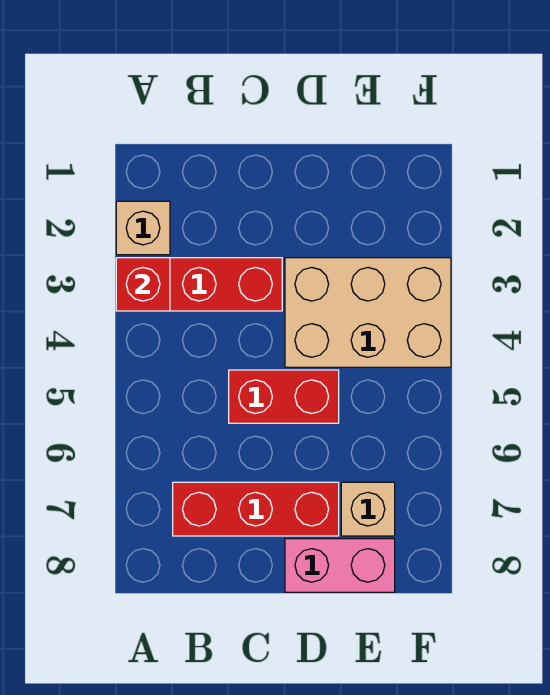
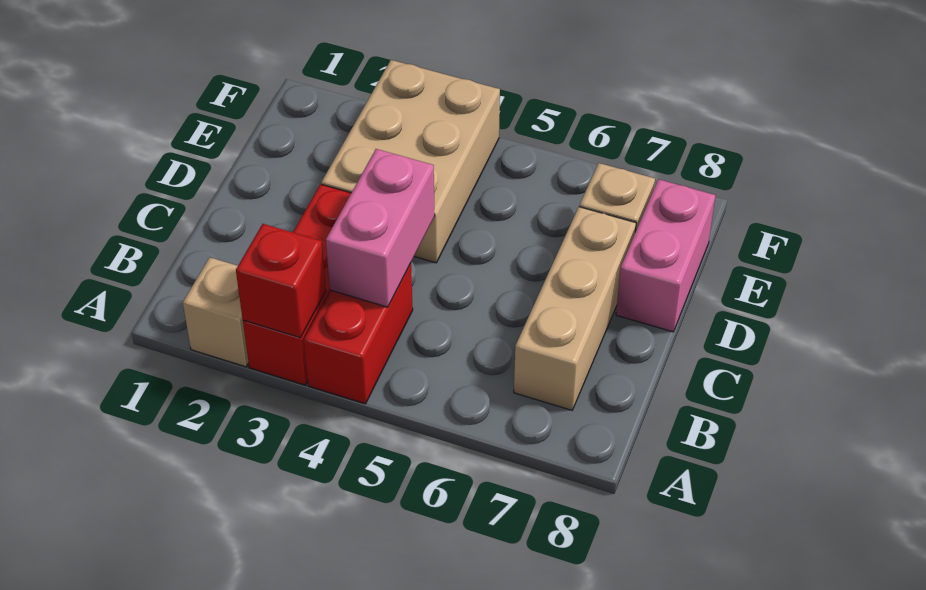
none -> pink 1x2 brick [326,149,435,307]
red 1x3 brick [173,482,339,536] -> tan 1x3 brick [514,207,636,410]
red 1x2 brick [229,370,339,423] -> red 1x2 brick moved to [304,263,413,404]

